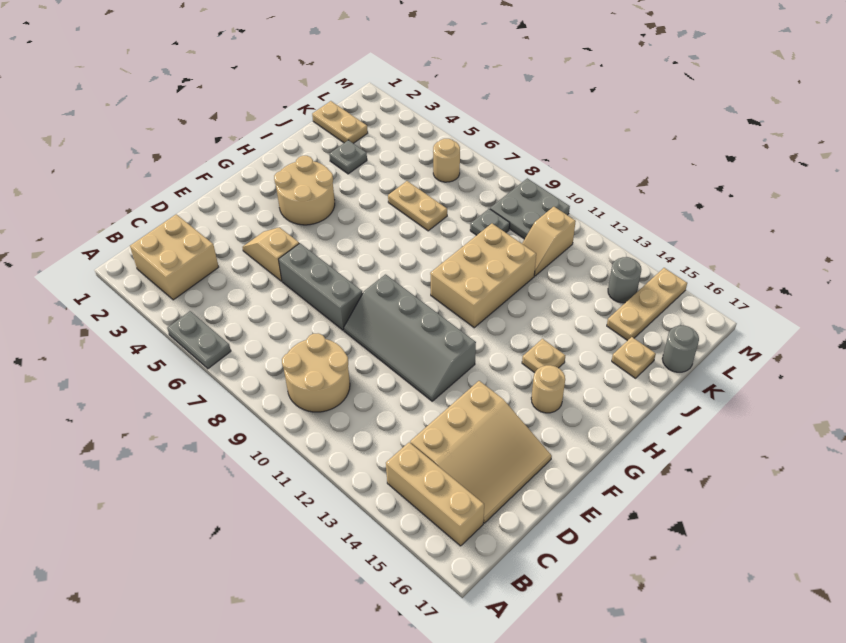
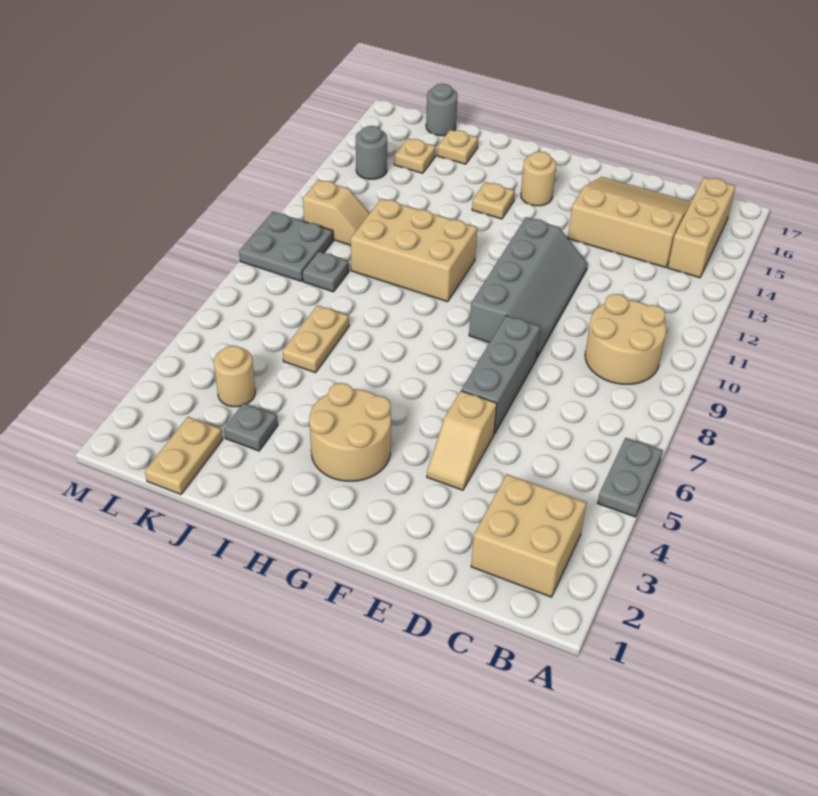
tan 1x3 plate [607,268,687,341] -> tan 1x1 plate [394,138,436,173]
tan 1x1 round brick [433,139,460,182] -> tan 1x1 round brick moved to [214,346,255,407]

